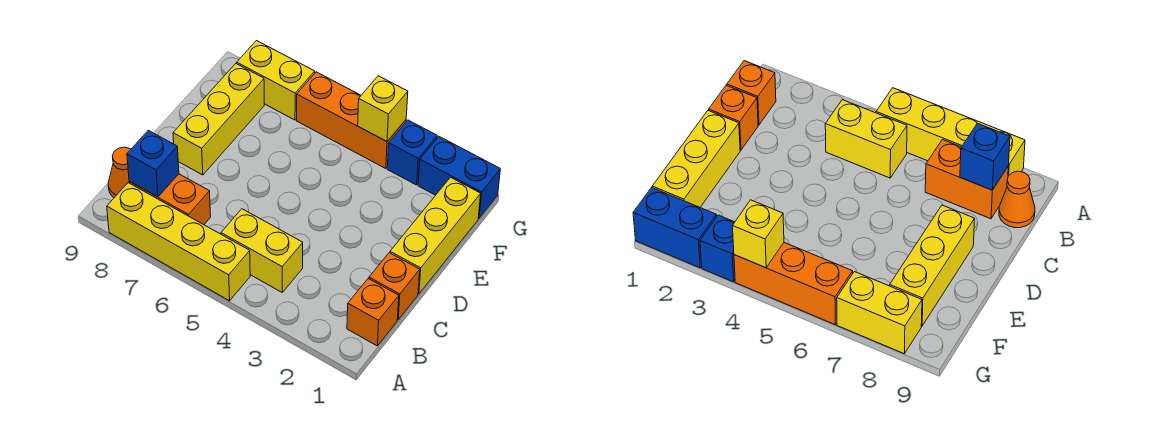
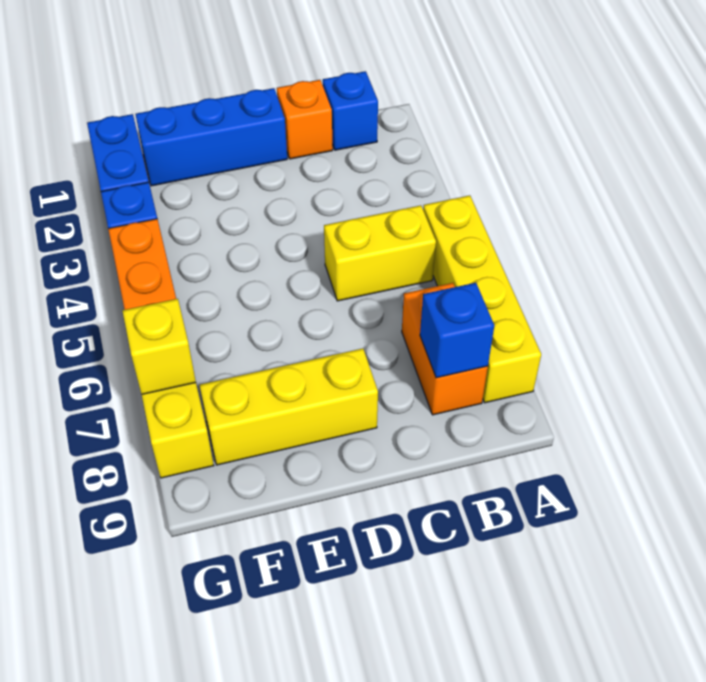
orange 1x1 brick [347,279,399,346] -> blue 1x1 brick [323,71,378,150]
yellow 1x2 brick [221,209,303,292] -> yellow 1x2 brick turned to [324,205,436,301]
orange 1x1 cone [108,147,131,198] -> none
yellow 1x3 brick [390,177,481,294] -> blue 1x3 brick [135,88,287,186]
yellow 1x1 brick [358,76,408,141] -> yellow 1x1 brick moved to [122,299,196,395]

